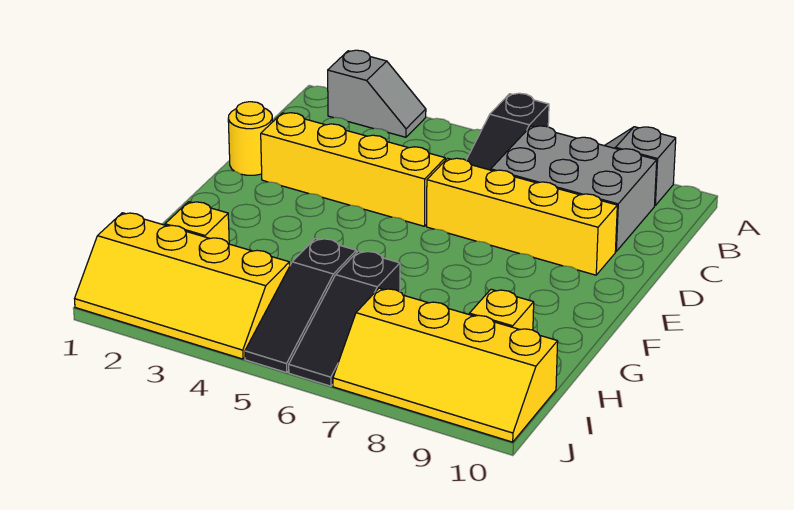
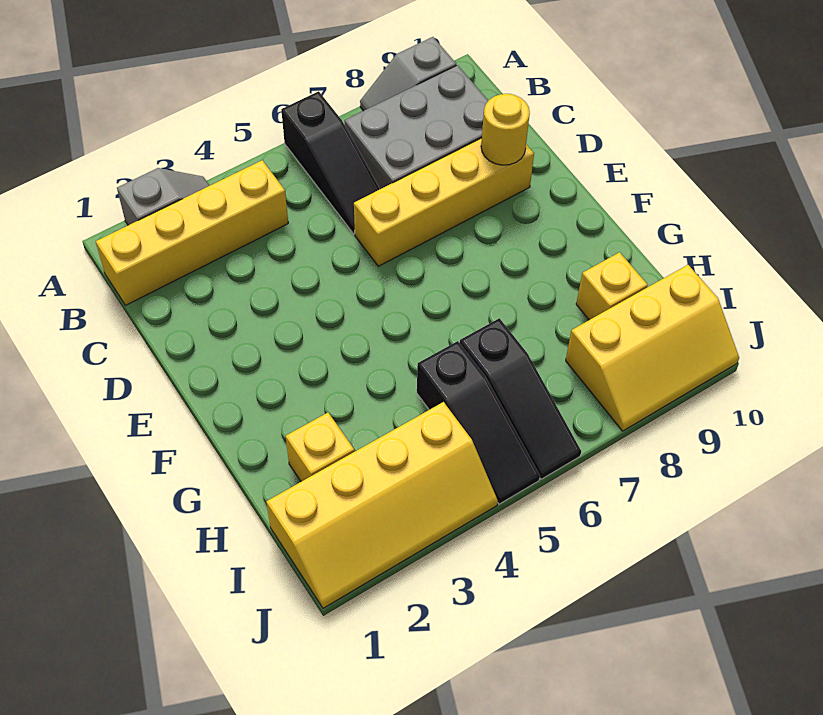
yellow 1x1 round brick [228,102,272,175] -> yellow 1x1 round brick moved to [481,94,530,165]
yellow 1x4 brick [261,113,445,226] -> yellow 1x4 brick moved to [96,160,288,305]
yellow 2x4 slope [333,288,558,442] -> yellow 2x3 slope [566,265,739,431]

